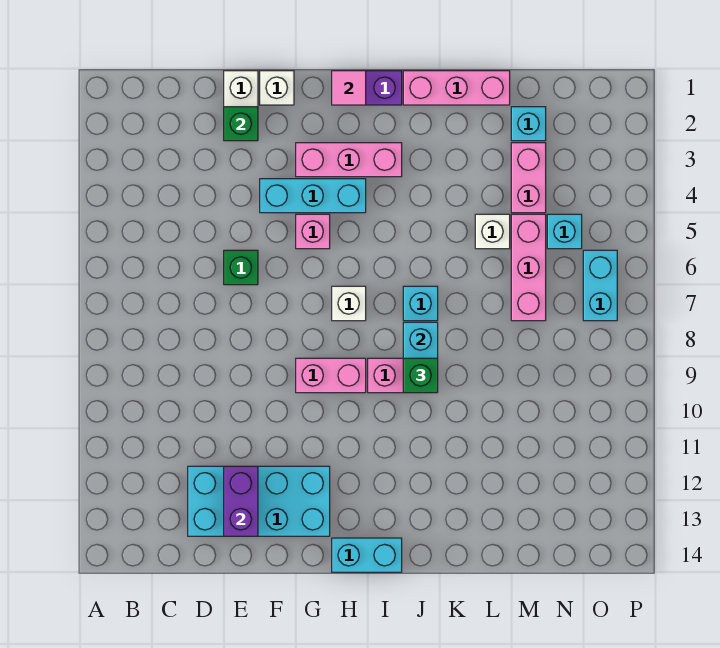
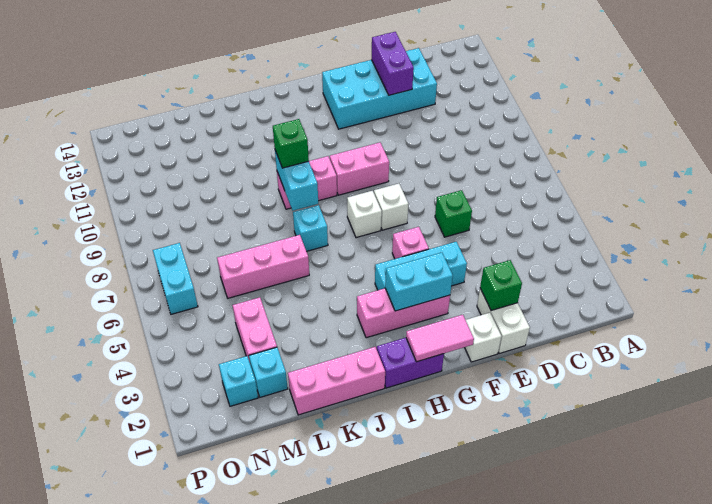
pink 1x1 tile [332,71,366,105] -> pink 1x2 tile [406,315,474,362]
cyan 1x2 brick [332,538,402,572] -> cyan 1x2 brick moved to [385,253,453,311]
white 1x1 brick [475,214,510,249] -> white 1x1 brick moved to [374,184,408,230]
pink 1x3 brick [511,214,546,321] -> pink 1x3 brick turned to [217,235,309,298]
cyan 1x1 brick [547,214,582,249] -> cyan 1x1 brick moved to [219,356,258,406]

